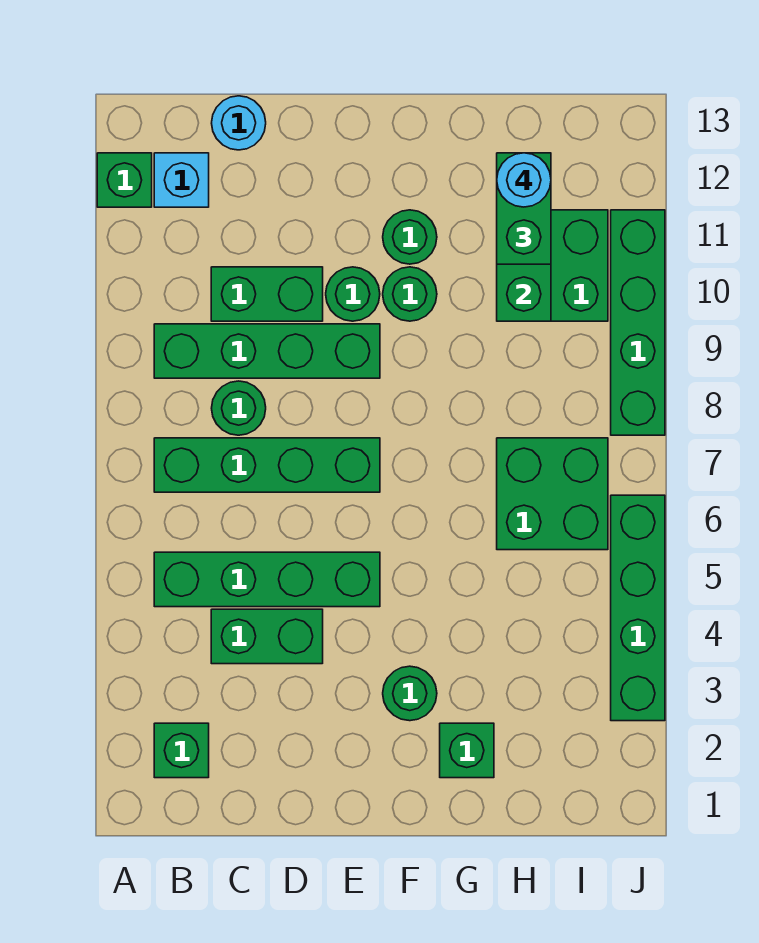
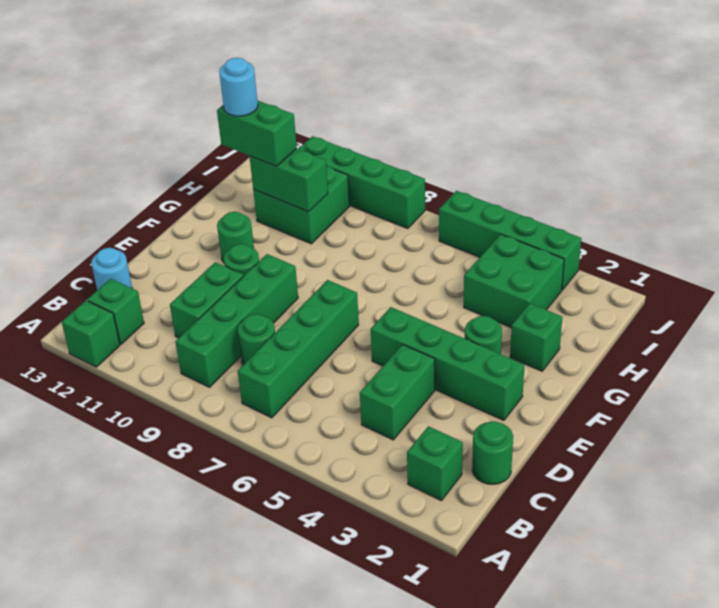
green 1x4 brick [154,552,380,607] -> green 1x4 brick turned to [371,307,524,420]
cyan 1x1 brick [154,153,209,207] -> green 1x1 brick [87,279,144,344]
green 1x1 round brick [383,267,437,321] -> green 1x1 round brick moved to [472,421,513,484]
green 2x2 brick [497,438,608,550] -> green 2x2 brick moved to [464,234,564,328]

